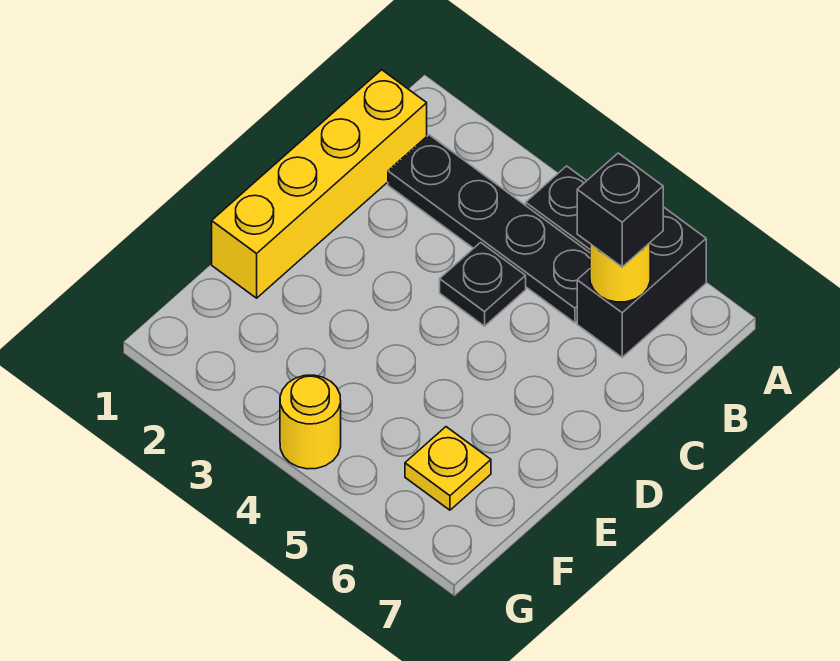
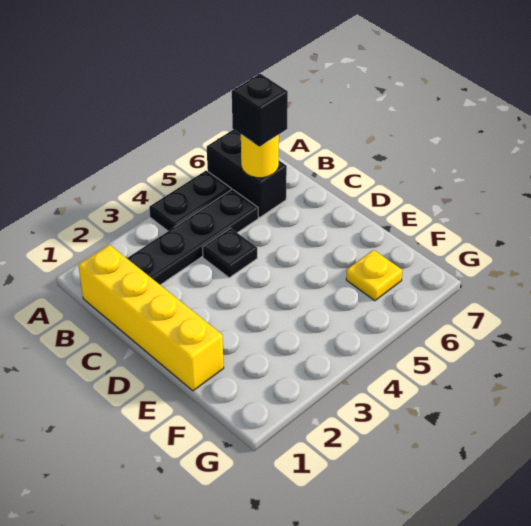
yellow 1x1 round brick [280,375,341,469] -> none

